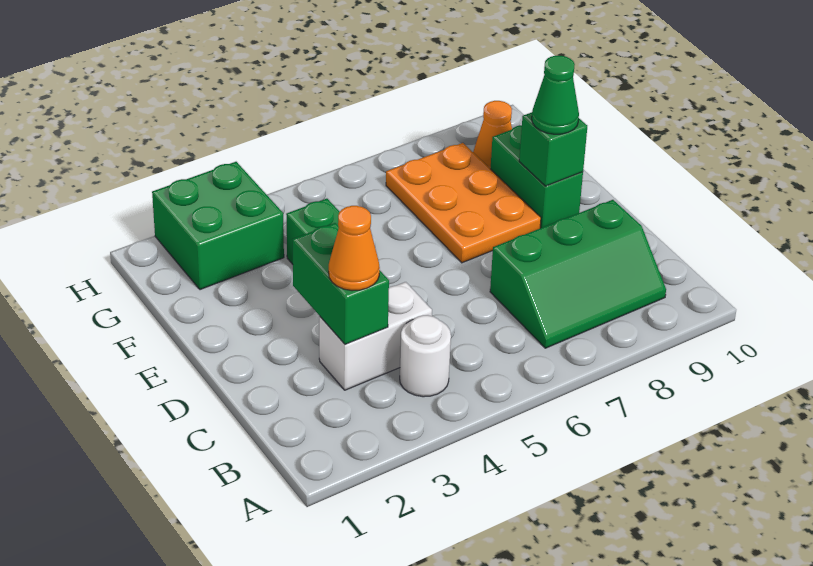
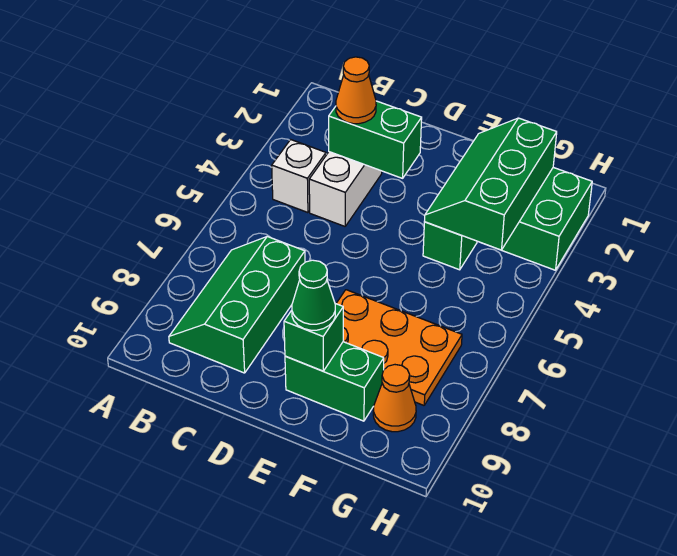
white 1x1 round brick [400,315,451,397] -> white 1x1 brick [272,140,326,213]
none -> green 2x3 slope [424,118,557,250]

